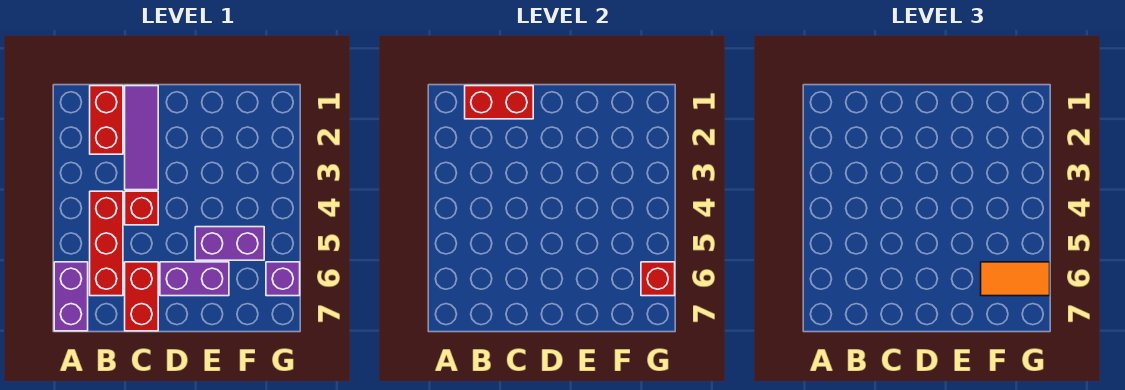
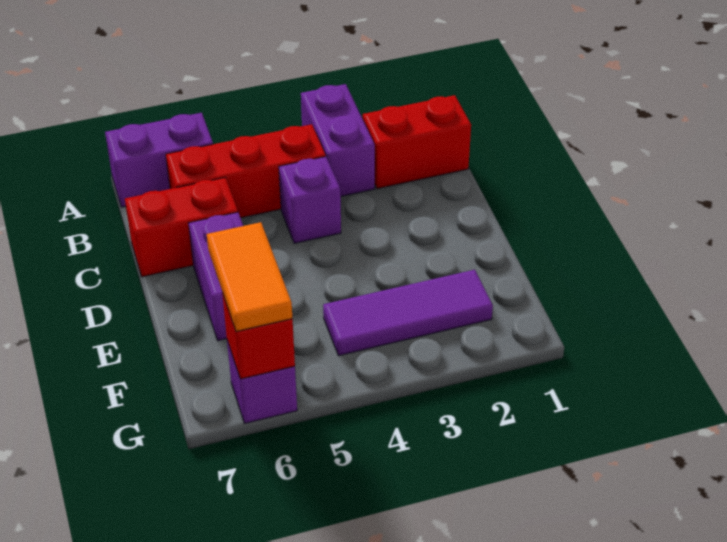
red 1x2 brick [465,86,533,119] -> none
purple 1x3 tile [125,86,158,190] -> purple 1x3 tile moved to [323,270,493,356]
red 1x1 brick [125,191,158,225] -> purple 1x1 brick [279,157,341,243]
purple 1x2 brick [195,227,264,260] -> purple 1x2 brick moved to [301,84,375,196]

